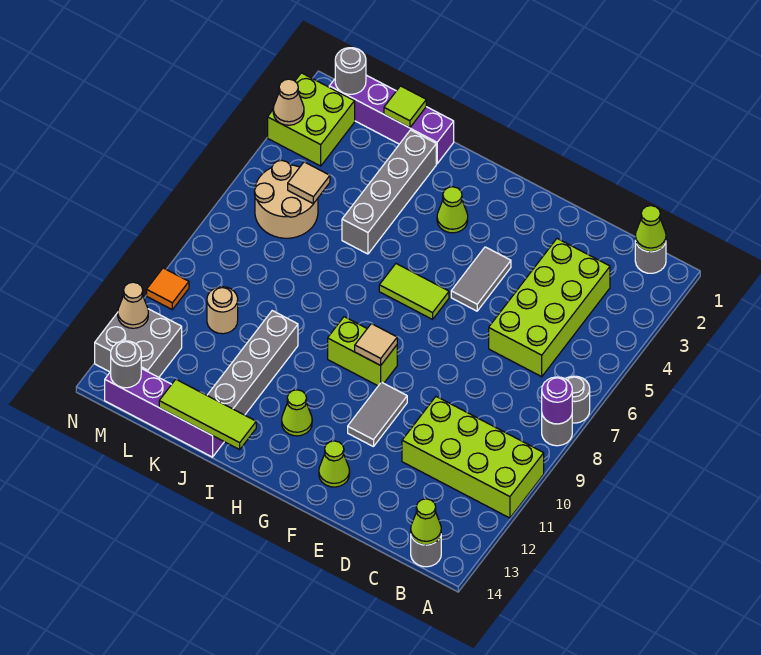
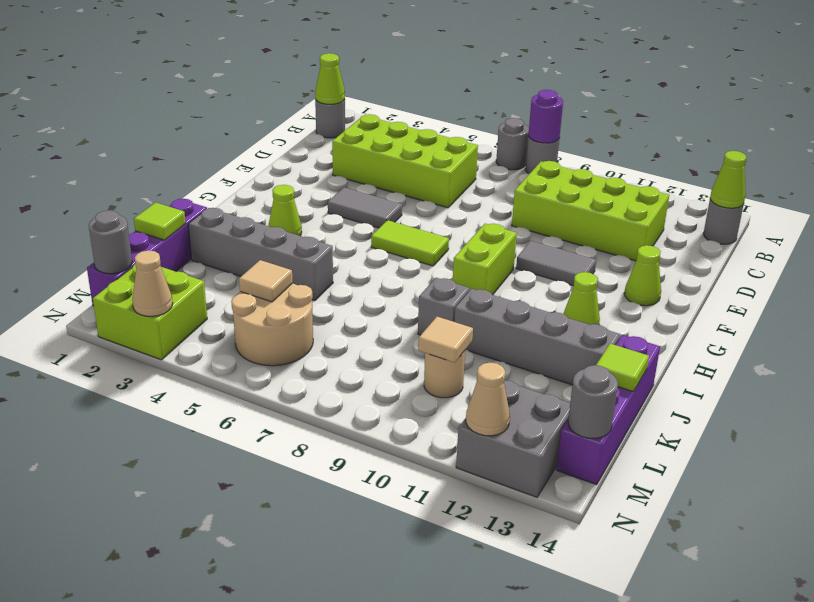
lime 2x4 brick [402,397,544,518] -> lime 2x4 brick turned to [512,161,669,261]
lime 1x2 tile [379,264,449,319] -> lime 1x2 tile turned to [371,220,449,266]
tan 1x1 tile [355,324,397,365] -> tan 1x1 tile moved to [418,317,473,363]
lime 1x3 tile [159,379,256,450] -> lime 1x1 tile [596,344,649,391]
none -> grey 1x1 brick [418,278,470,335]
orange 1x1 tile [147,268,189,310] -> none

